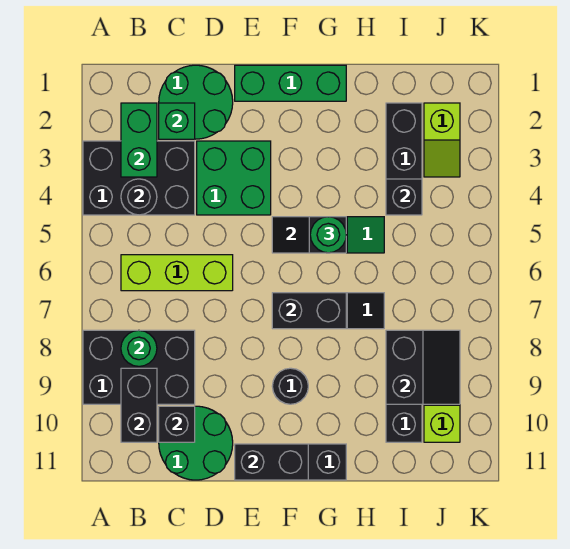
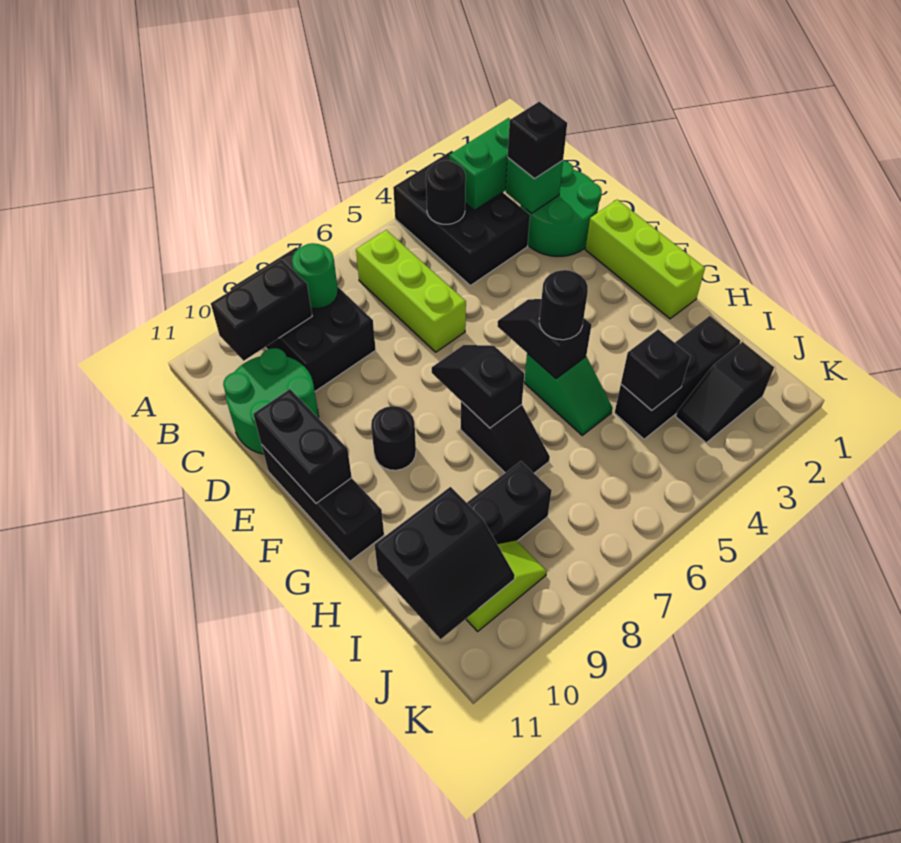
black 1x1 brick [159,406,195,442] -> black 1x1 brick moved to [508,102,567,179]
green 2x2 brick [197,141,271,215] -> none
green 1x3 brick [235,65,346,101] -> lime 1x3 brick [585,200,705,319]
black 1x2 brick [272,293,346,329] -> black 1x2 slope [432,345,525,428]
green 1x1 round brick [310,217,346,253] -> black 1x1 round brick [539,270,588,340]
black 2x2 slope [386,330,460,404] -> black 2x2 slope moved to [375,487,515,639]
lime 1x2 slope [424,103,460,177] -> black 1x2 slope [676,342,774,443]

